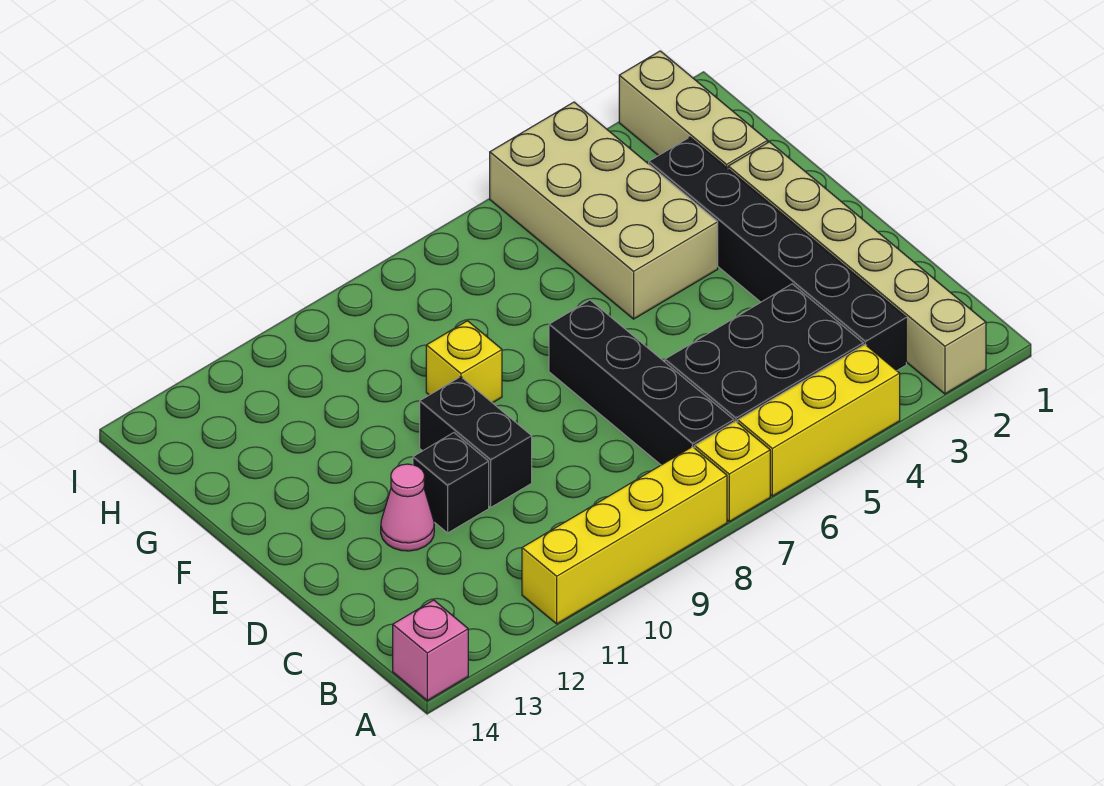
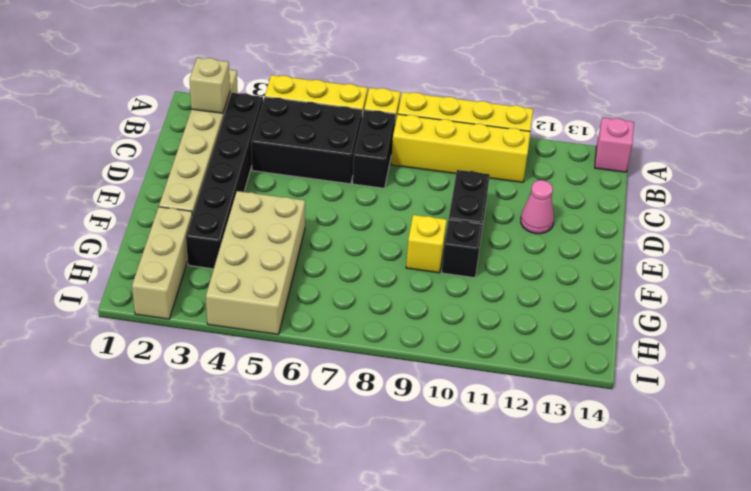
none -> tan 1x1 brick [189,58,230,113]
black 1x4 brick [549,300,734,465] -> black 1x2 brick [353,110,396,188]
none -> yellow 1x4 brick [391,114,530,182]
black 1x1 brick [413,433,489,533] -> black 1x1 brick moved to [442,220,482,278]

